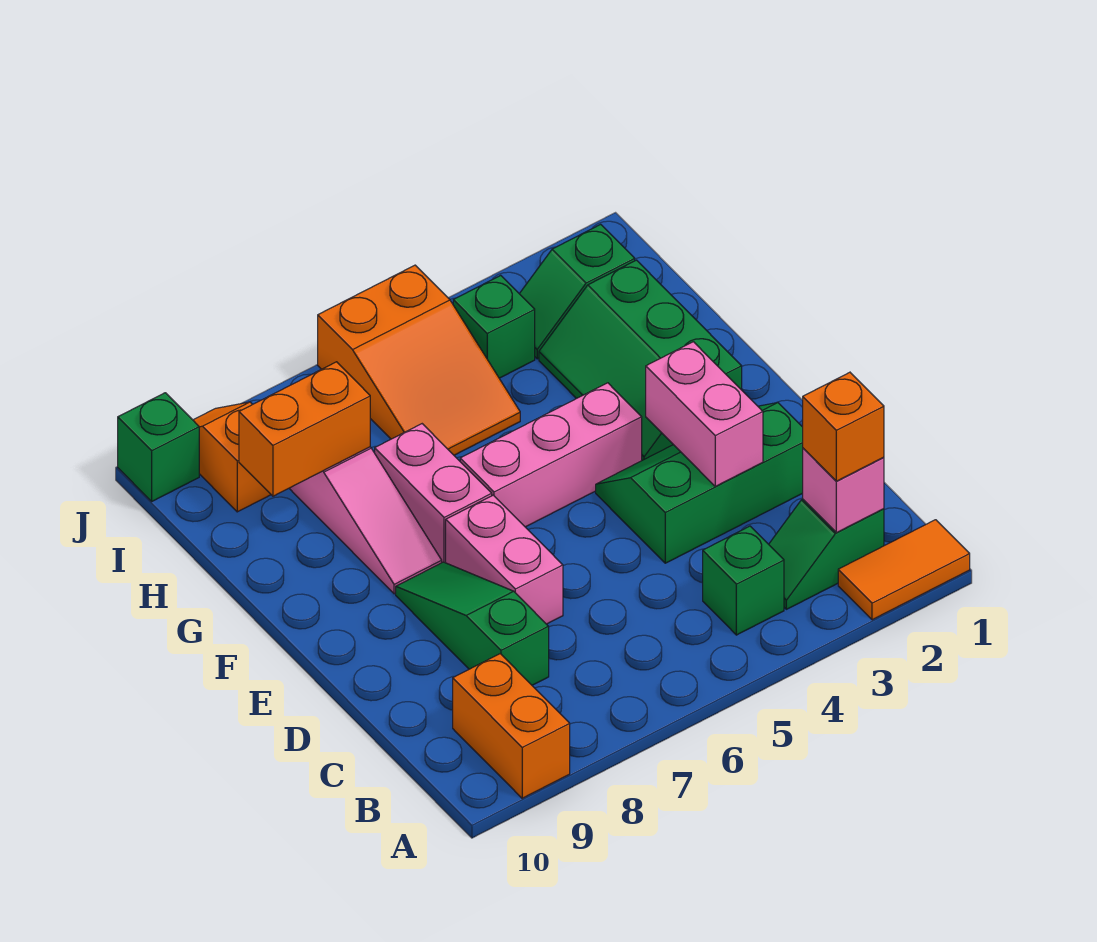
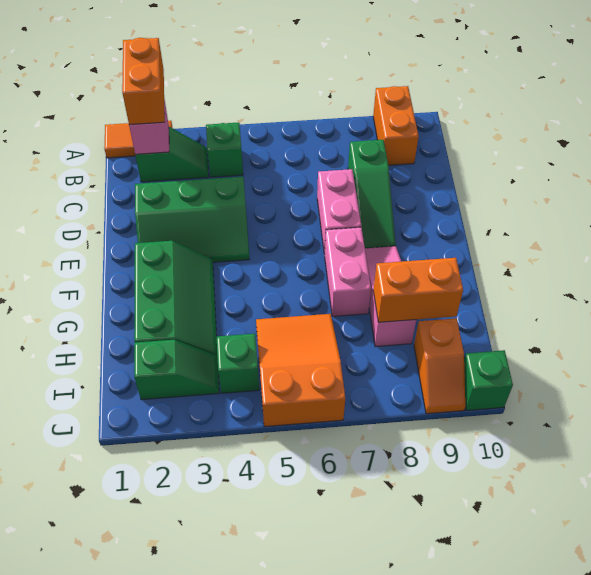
orange 1x1 brick [803,372,884,481] -> orange 1x2 brick [122,38,165,125]
pink 1x2 brick [646,342,763,486] -> none
pink 1x3 brick [460,383,642,527] -> none

